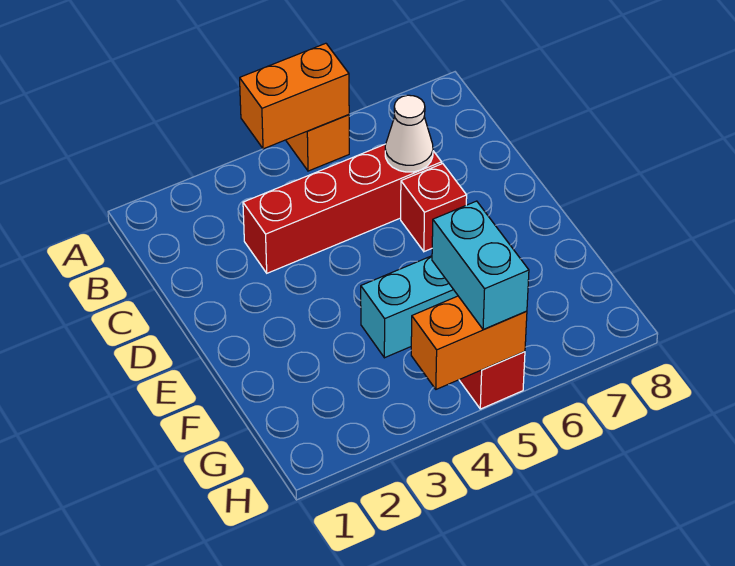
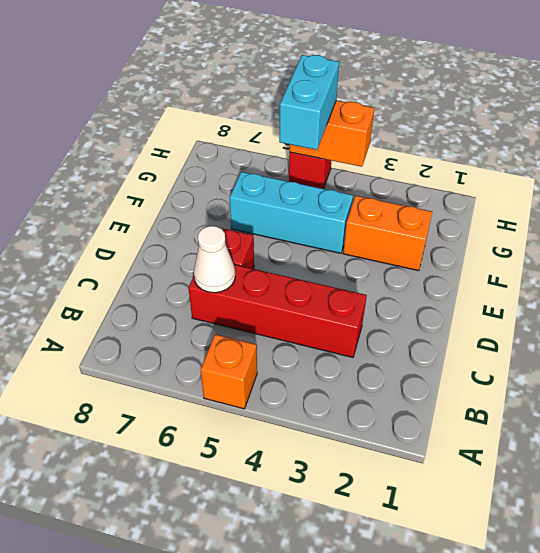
orange 1x2 brick [240,43,349,149] -> orange 1x2 brick moved to [343,196,432,271]

